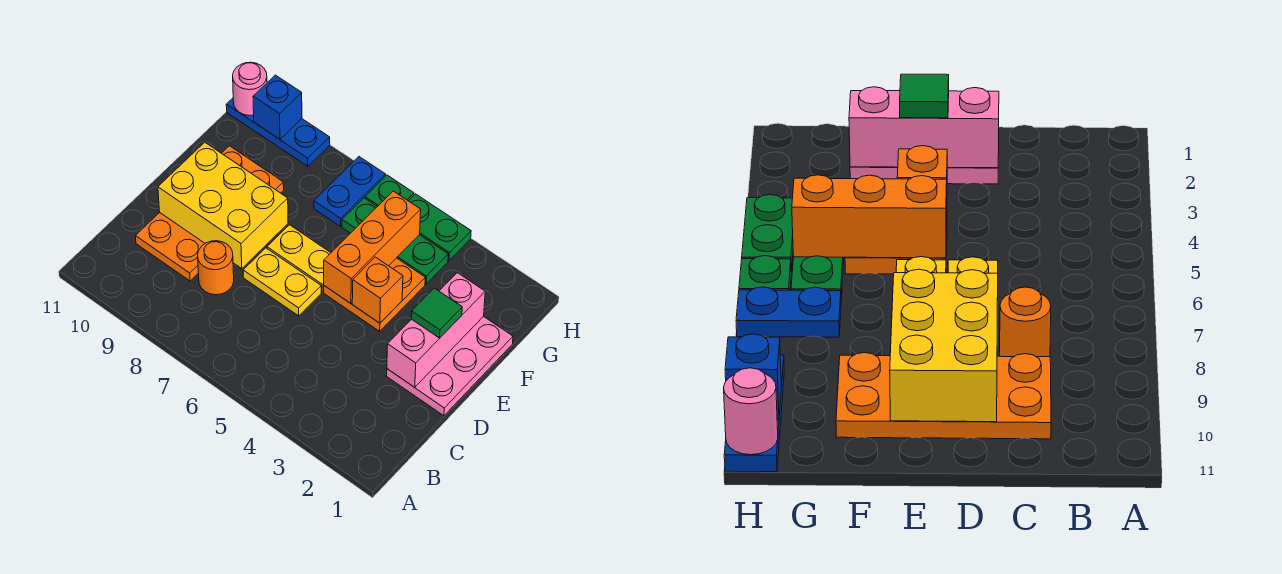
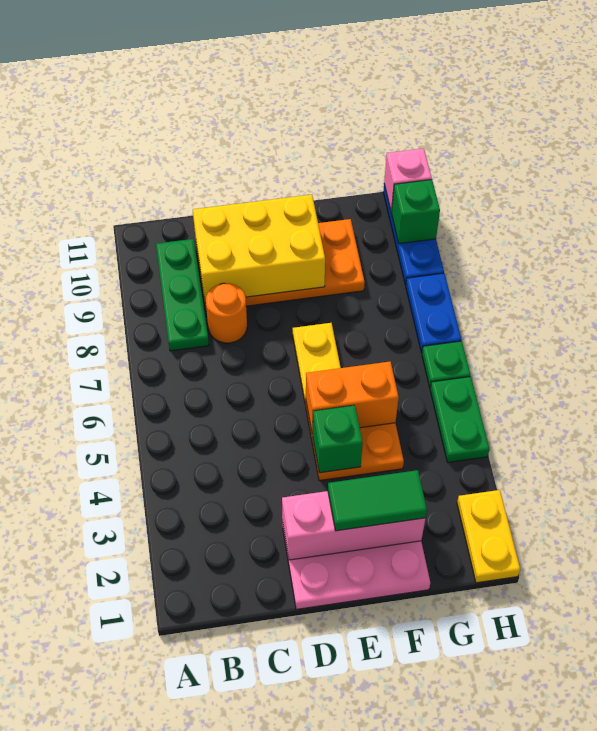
yellow 1x2 plate [243,248,321,316] -> yellow 1x2 plate moved to [457,490,520,583]
yellow 2x3 brick [158,142,288,269] -> yellow 2x3 brick turned to [193,195,325,302]
green 1x1 tile [411,288,462,338] -> green 1x2 tile [328,470,427,531]
orange 1x1 brick [352,257,403,323] -> green 1x1 brick [313,405,363,473]
orange 1x3 brick [324,191,421,303] -> orange 1x2 brick [305,362,399,434]
green 1x3 plate [342,198,448,284] -> green 1x3 plate moved to [156,239,209,351]
blue 1x2 plate [314,157,386,226] -> blue 1x2 plate turned to [406,273,461,353]
blue 1x1 brick [253,75,302,139] -> green 1x1 brick [392,180,440,244]
pink 1x1 round brick [233,62,267,116] -> pink 1x1 brick [384,148,432,212]

